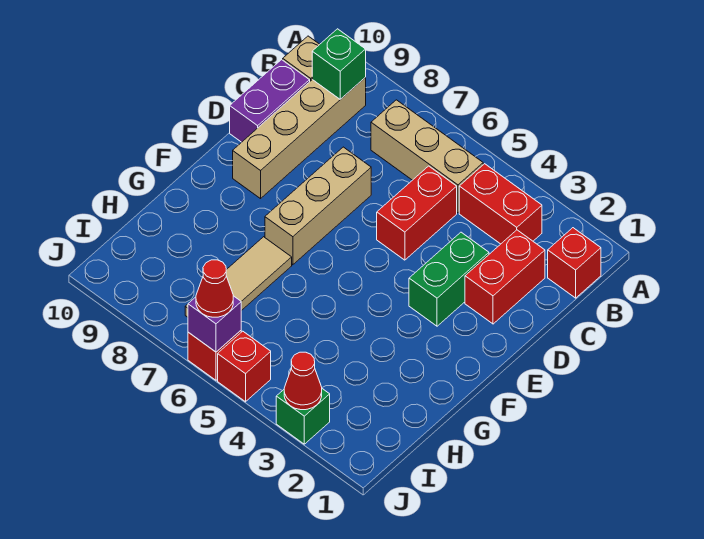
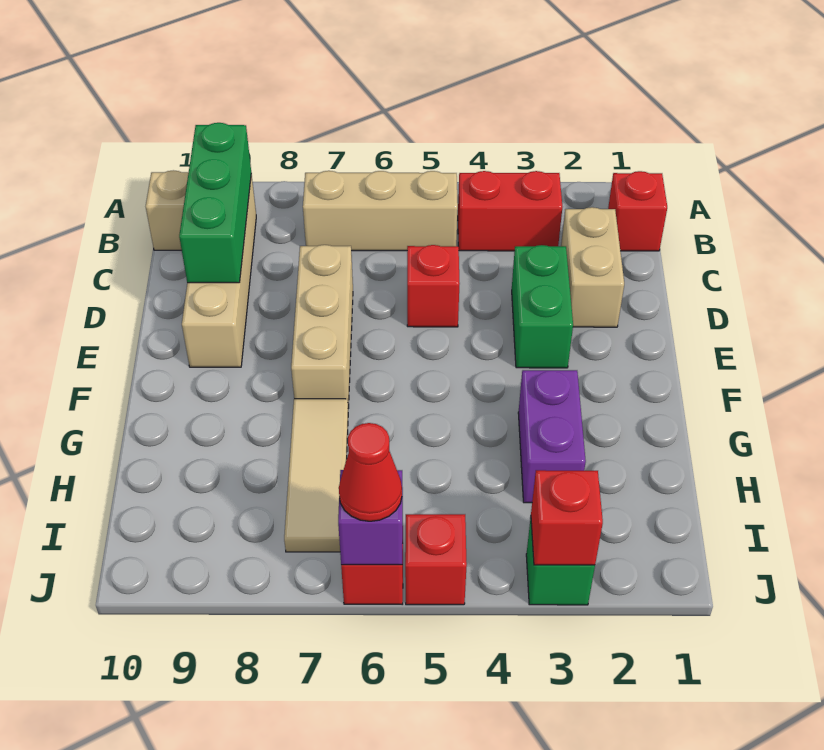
green 1x1 brick [312,29,366,99] -> green 1x3 brick [179,123,251,283]
red 1x2 brick [465,230,545,324] -> tan 1x2 brick [561,207,624,327]
red 1x2 brick [377,166,457,260] -> red 1x1 brick [407,245,460,327]
purple 1x2 brick [230,60,310,142] -> purple 1x2 brick moved to [518,370,586,503]
red 1x1 cone [284,352,322,410] -> red 1x1 brick [531,470,603,565]

